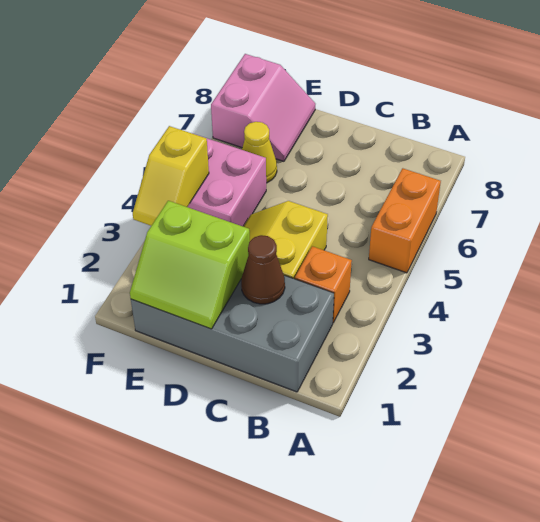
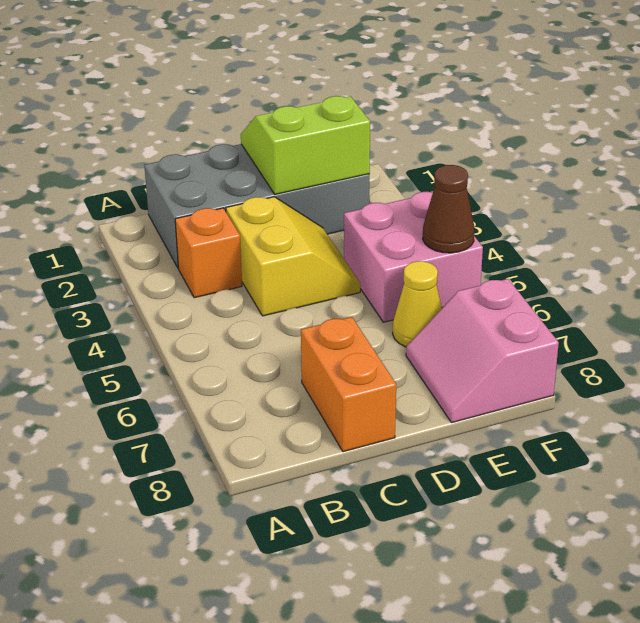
orange 1x2 brick [369,168,441,273] -> orange 1x2 brick moved to [301,317,396,452]
brown 1x1 cone [241,235,285,304] -> brown 1x1 cone moved to [423,165,475,253]
yellow 1x2 slope [133,126,209,226] -> none

